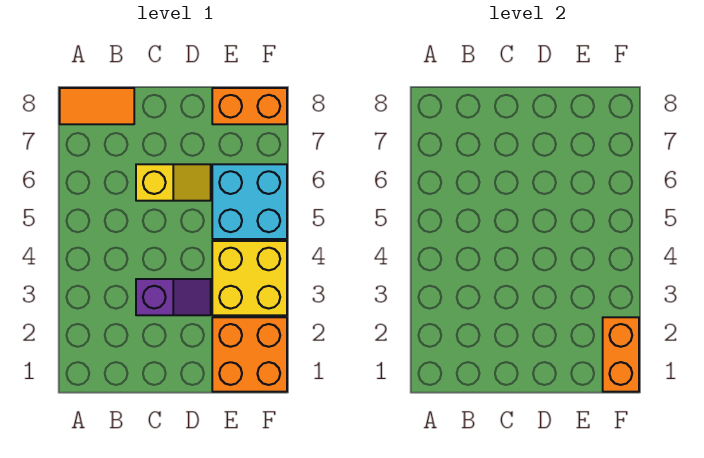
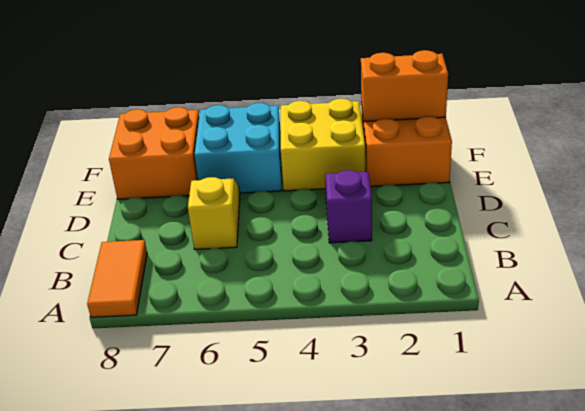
orange 1x2 brick [212,88,287,124] -> orange 2x2 brick [109,107,199,199]

